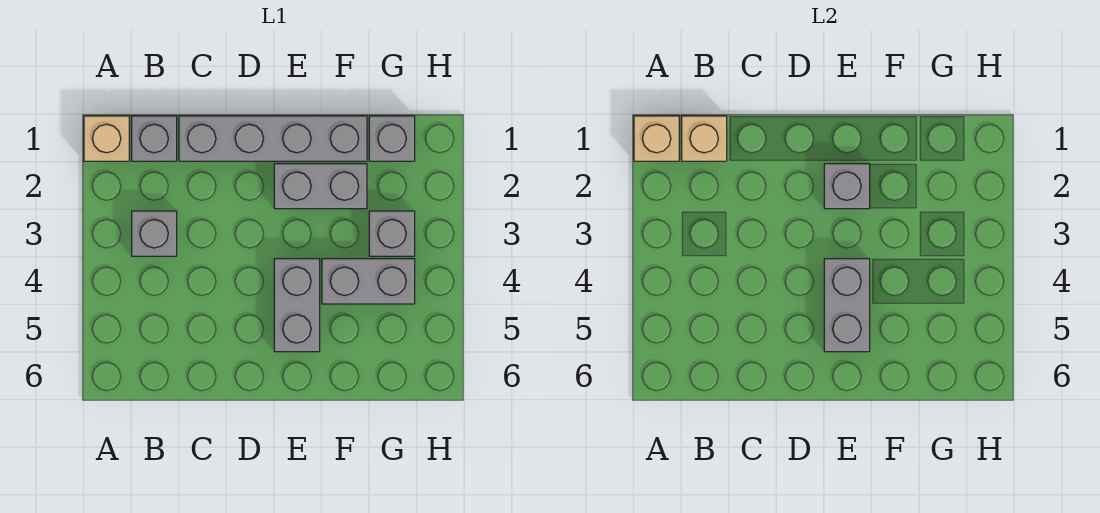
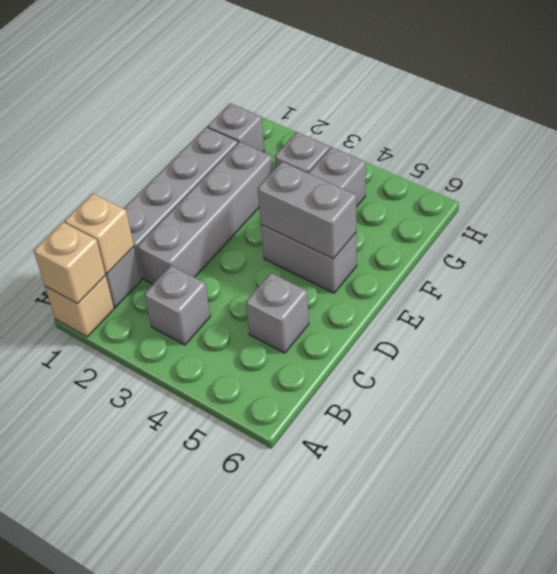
grey 1x2 brick [274,164,367,209] -> grey 1x4 brick [137,142,273,284]
grey 1x1 brick [824,164,870,209] -> grey 1x1 brick moved to [246,273,309,353]

